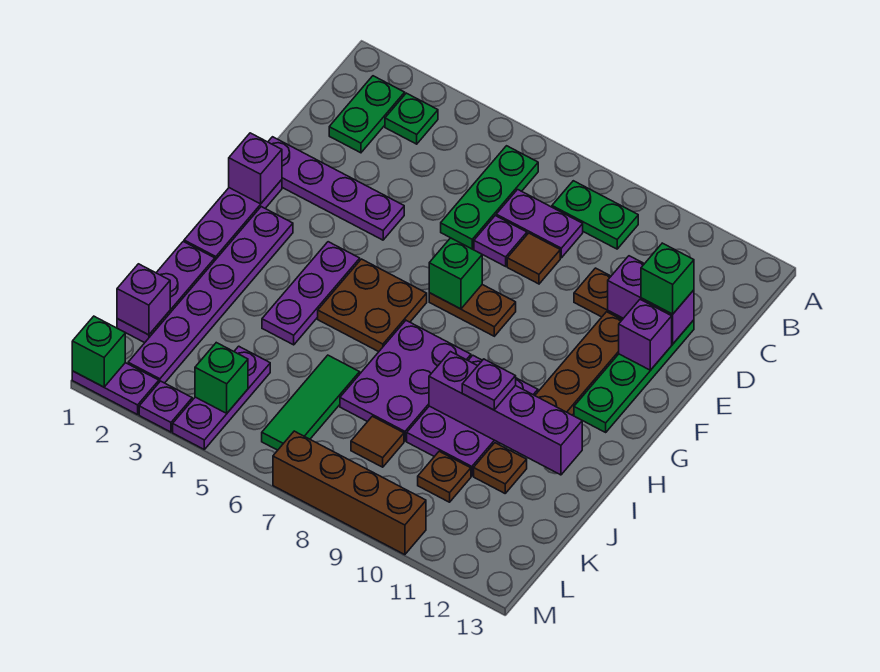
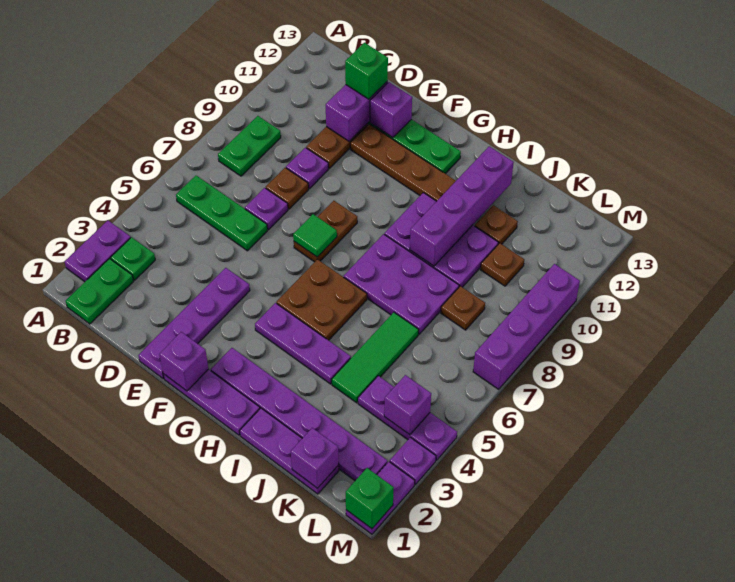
green 1x2 plate [329,76,405,153] -> green 1x2 plate turned to [66,259,133,324]
purple 1x2 plate [496,189,583,258] -> purple 1x2 plate moved to [65,221,131,282]
brown 1x1 tile [507,233,560,284] -> brown 1x1 plate [266,168,308,209]
green 1x1 brick [429,238,482,309] -> green 1x1 tile [293,214,337,257]
purple 1x1 plate [462,359,516,410] -> purple 1x1 plate moved to [286,148,329,189]
green 1x3 tile [262,355,360,450] -> green 1x3 tile turned to [332,312,419,403]
brown 1x1 tile [351,416,404,467] -> brown 1x1 plate [441,286,485,330]
green 1x1 brick [195,343,248,413] -> purple 1x1 brick [384,375,431,435]
brown 1x4 brick [273,431,426,555] -> purple 1x4 brick [473,264,580,389]

